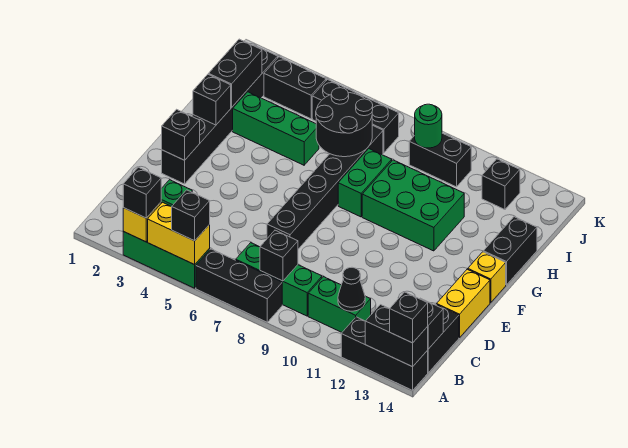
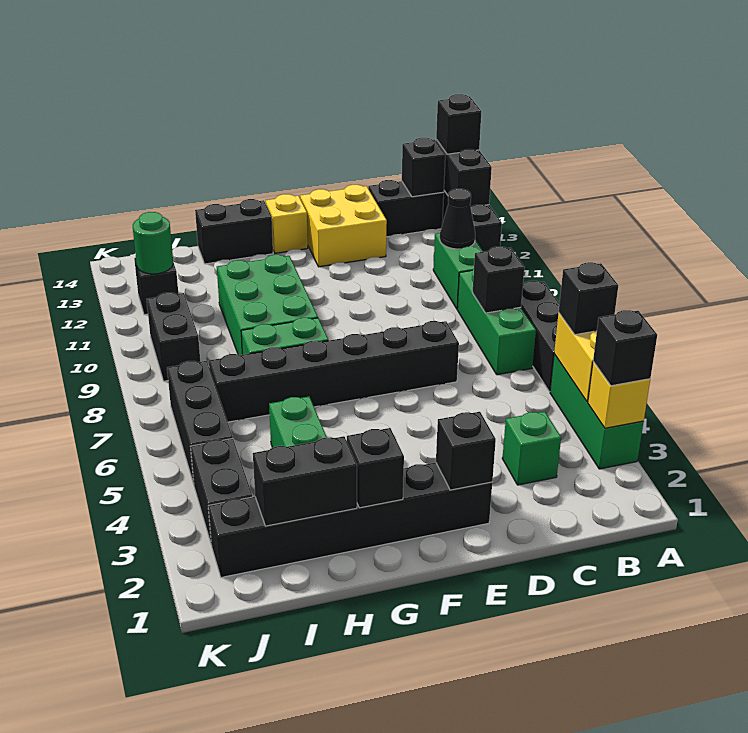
yellow 1x2 brick [437,269,490,338] -> yellow 2x2 brick [300,185,387,267]
black 2x2 round brick [316,88,373,157] -> none
green 1x1 round brick [415,104,442,148] -> green 1x1 round brick moved to [133,212,173,274]

